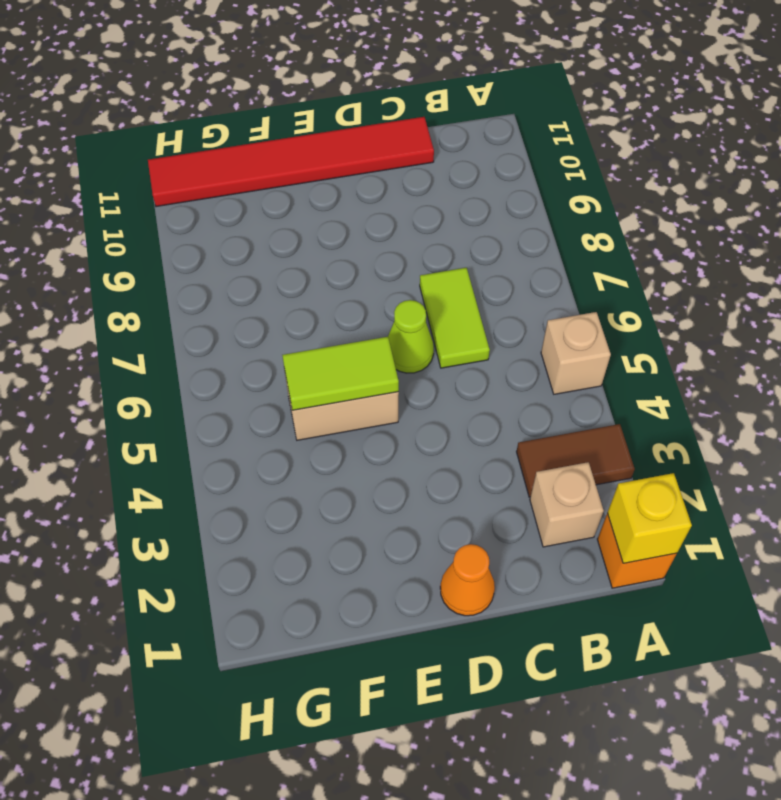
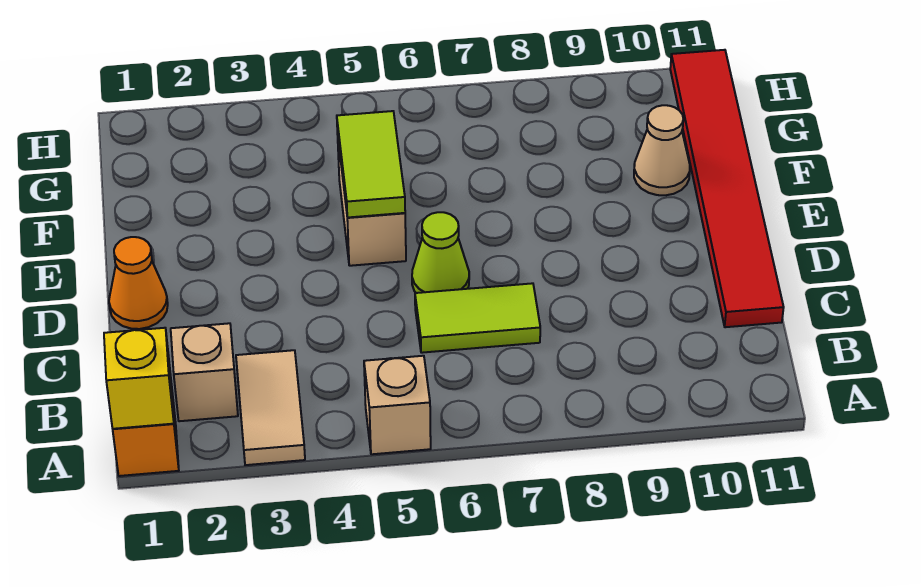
brown 1x2 tile [517,424,635,497] -> tan 1x2 tile [236,350,305,465]
none -> tan 1x1 cone [634,105,690,195]

